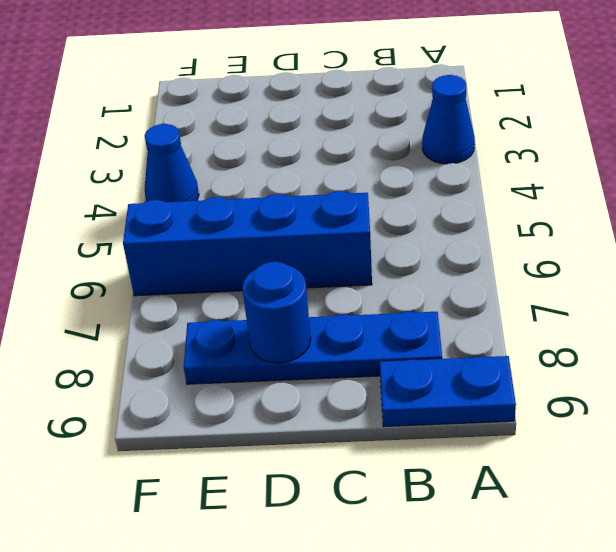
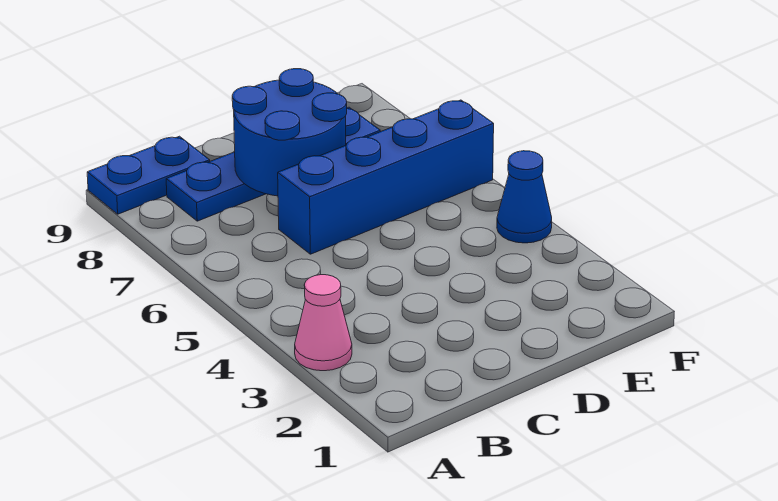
blue 1x1 cone [422,75,475,164] -> pink 1x1 cone [295,275,352,371]
blue 1x1 round brick [242,262,311,363] -> blue 2x2 round brick [232,69,347,196]

